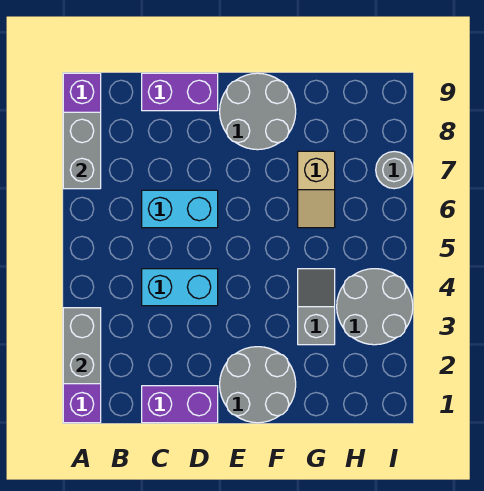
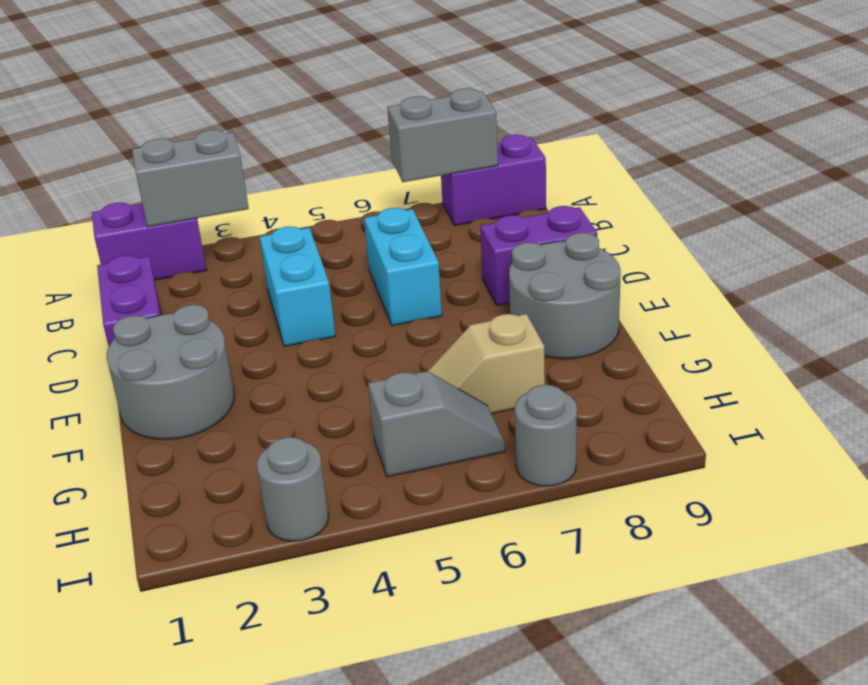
purple 1x2 brick [142,73,218,111] -> purple 1x2 brick turned to [480,206,597,305]
grey 1x2 slope [298,269,335,345] -> grey 1x2 slope moved to [368,371,505,477]
grey 2x2 round brick [337,269,413,345] -> grey 1x1 round brick [257,437,328,541]

